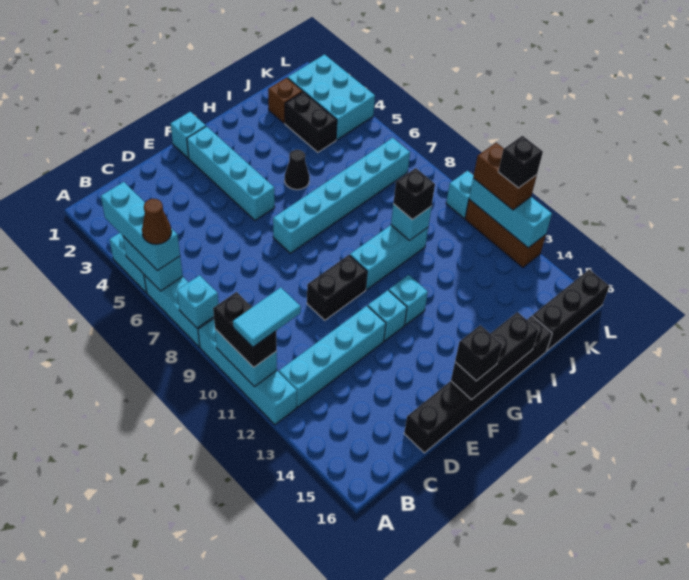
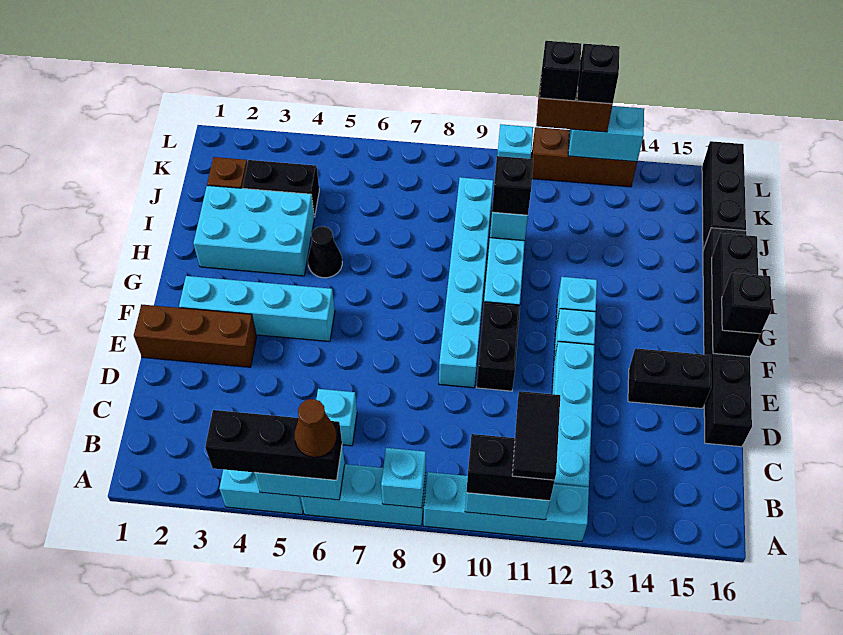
cyan 1x3 brick [101,182,180,271] -> black 1x3 brick [205,410,342,480]
cyan 1x2 tile [233,287,301,347] -> black 1x2 tile [512,391,560,480]
none -> brown 1x3 brick [134,304,257,367]
none -> black 1x2 brick [628,348,711,408]
cyan 1x1 brick [171,112,206,158] -> cyan 1x1 brick moved to [316,389,357,446]
cyan 1x6 brick [273,138,410,253] -> cyan 1x6 brick moved to [439,177,493,388]
cyan 2x3 brick [288,55,375,140] -> cyan 2x3 brick moved to [194,186,314,276]
cyan 1x3 brick [469,178,552,248] -> cyan 1x2 brick [568,106,644,162]
none -> black 1x1 brick [540,41,581,101]

